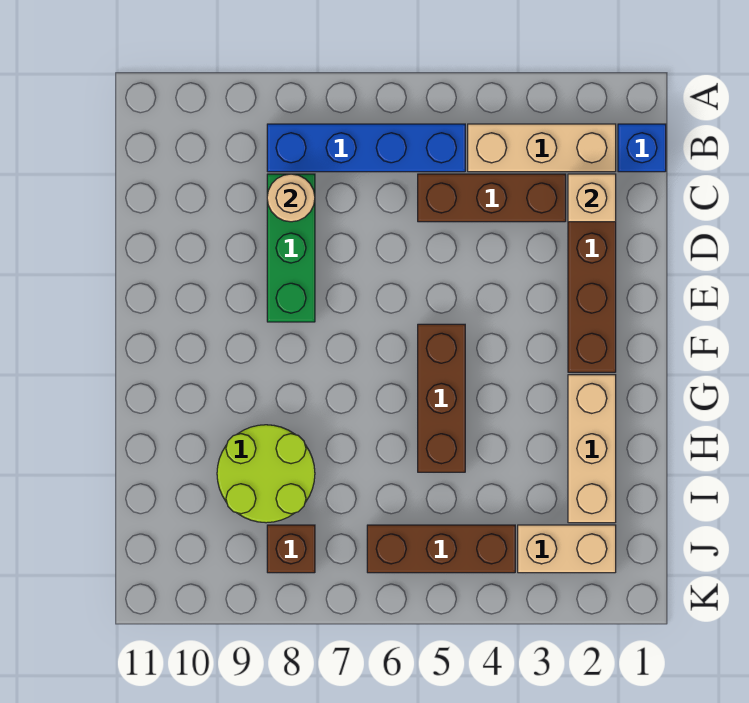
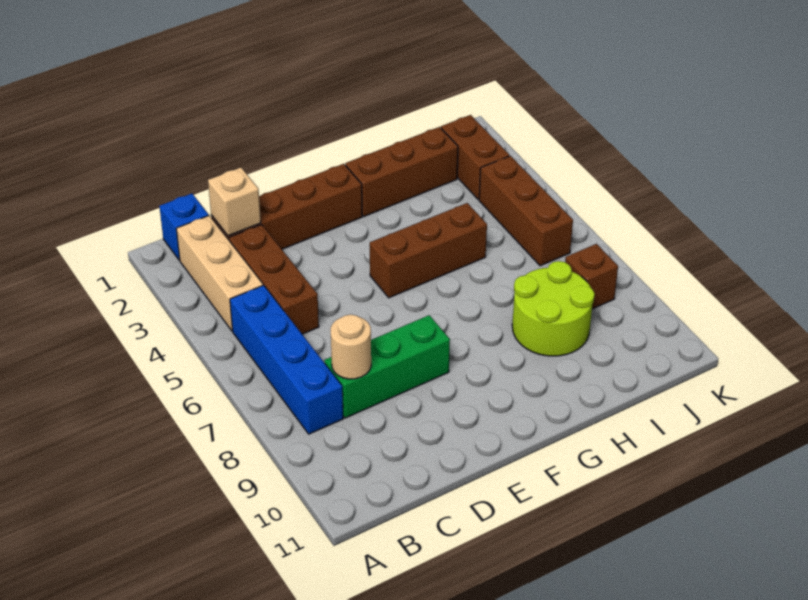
tan 1x3 brick [568,375,616,523] -> brown 1x3 brick [345,127,458,216]
tan 1x2 brick [518,525,616,573] -> brown 1x2 brick [441,115,510,200]

